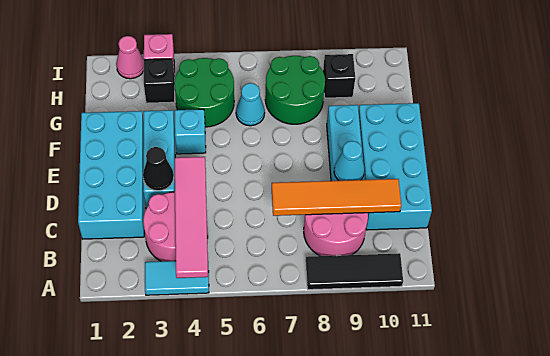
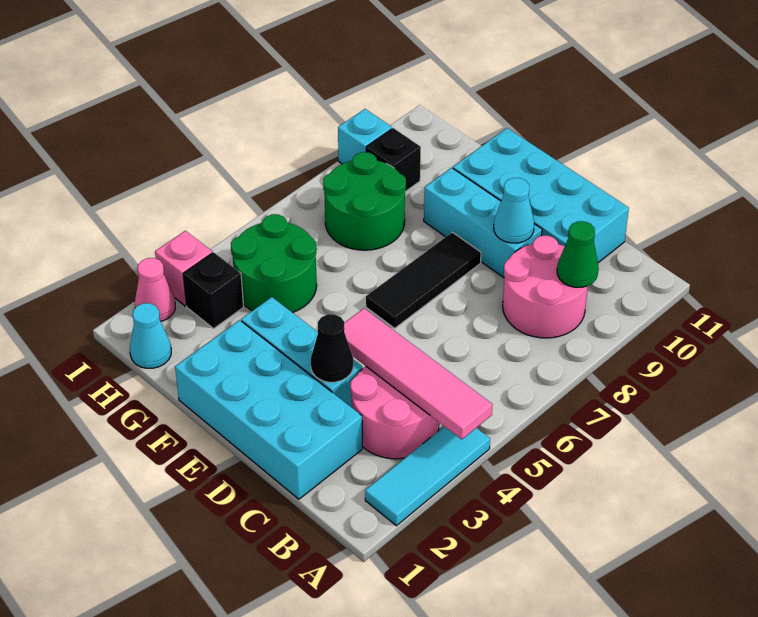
cyan 1x2 tile [145,261,209,295] -> cyan 1x3 tile [365,426,490,526]
black 1x3 tile [306,253,403,290] -> black 1x3 tile moved to [366,232,481,328]
none -> green 1x1 cone [557,221,599,287]
orange 1x4 tile [272,179,401,216] -> none
cyan 1x1 brick [175,109,206,154] -> cyan 1x1 brick moved to [338,109,392,164]
cyan 1x1 cone [236,83,265,126] -> cyan 1x1 cone moved to [130,303,171,368]

